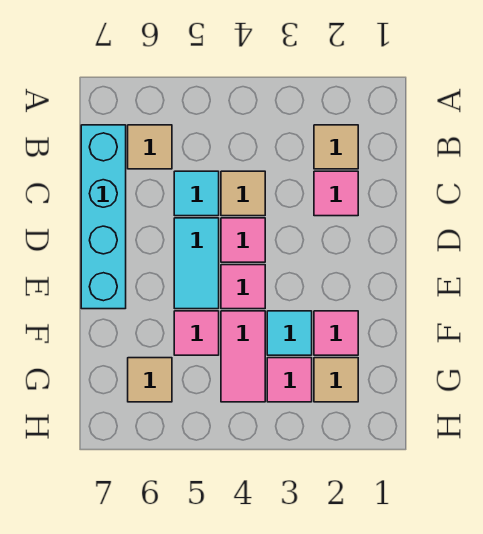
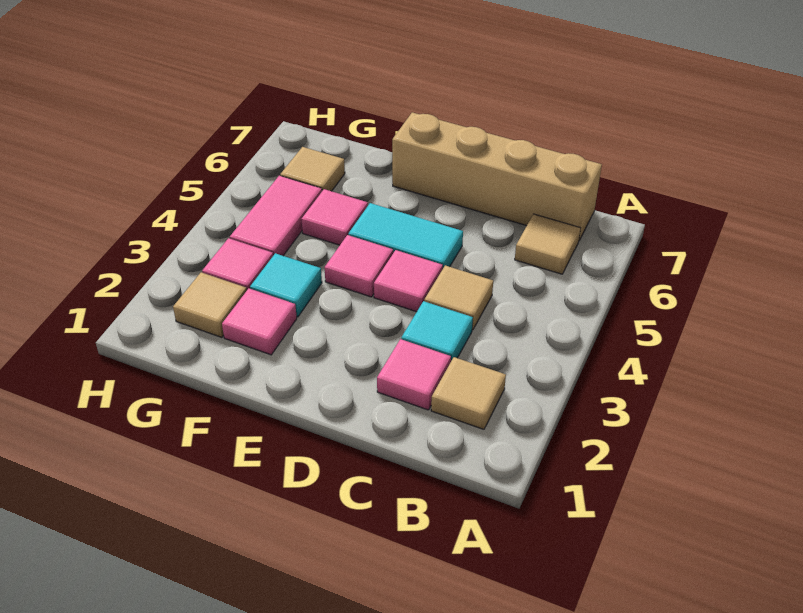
cyan 1x4 brick [81,125,126,309] -> tan 1x4 brick [392,112,602,240]
cyan 1x1 tile [174,171,219,216] -> cyan 1x1 tile moved to [401,301,473,361]
pink 1x2 tile [221,311,265,402] -> pink 1x2 tile turned to [230,176,322,256]

